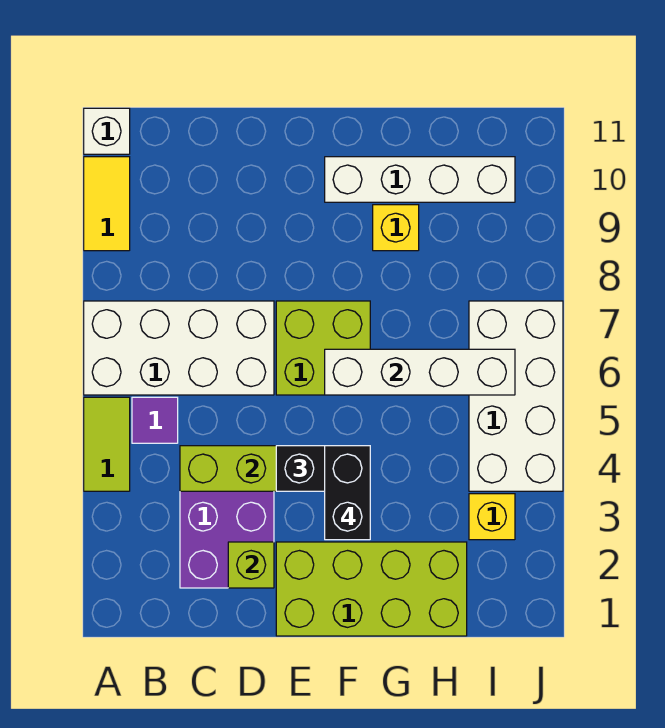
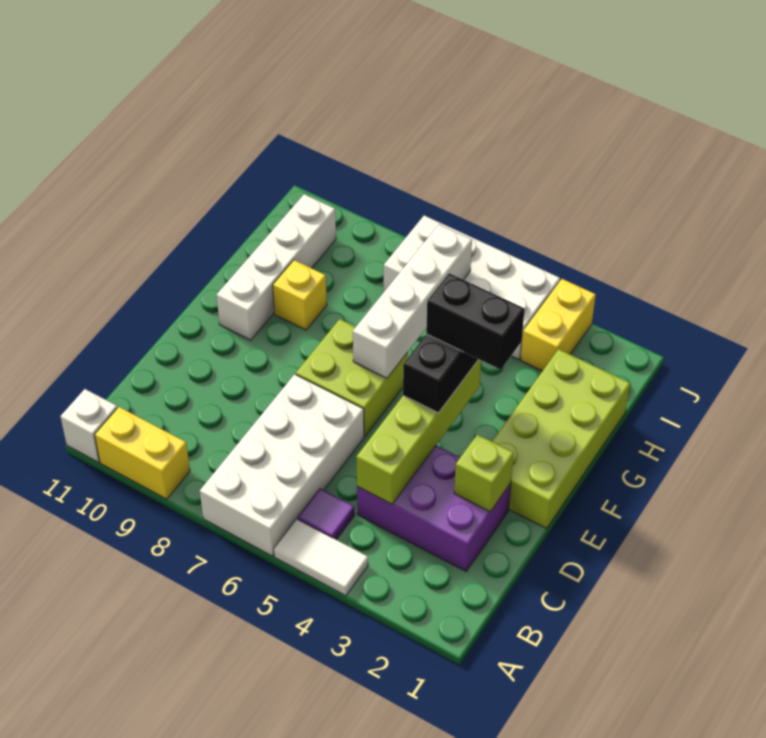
lime 1x2 tile [84,397,130,491] -> white 1x2 tile [274,519,368,596]
yellow 1x2 tile [84,157,130,251] -> yellow 1x2 brick [95,407,190,499]
yellow 1x1 brick [469,494,515,540] -> yellow 1x2 brick [521,279,596,371]

